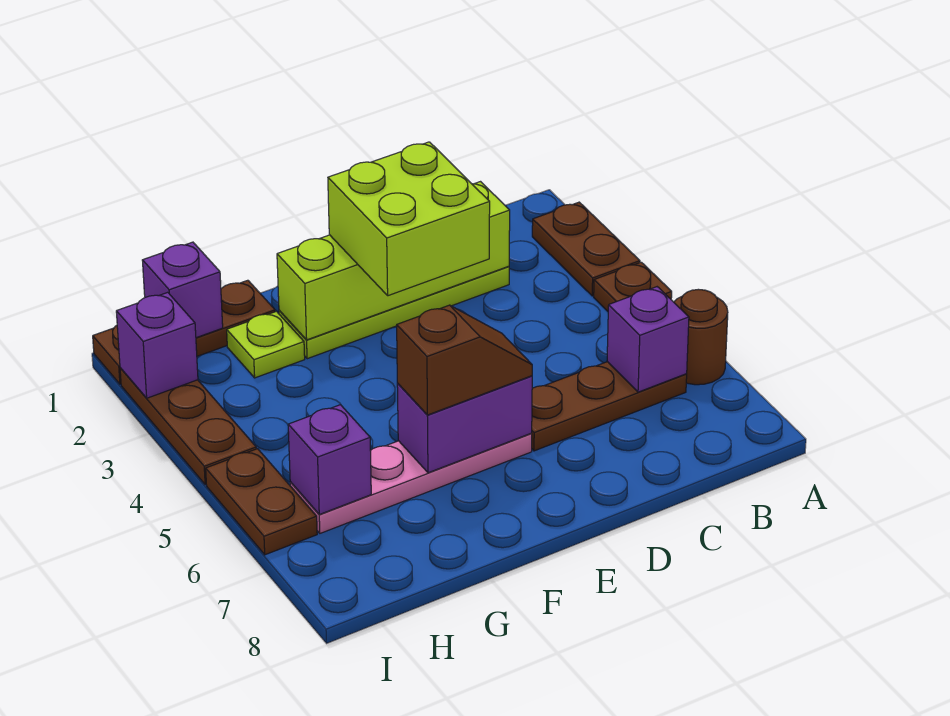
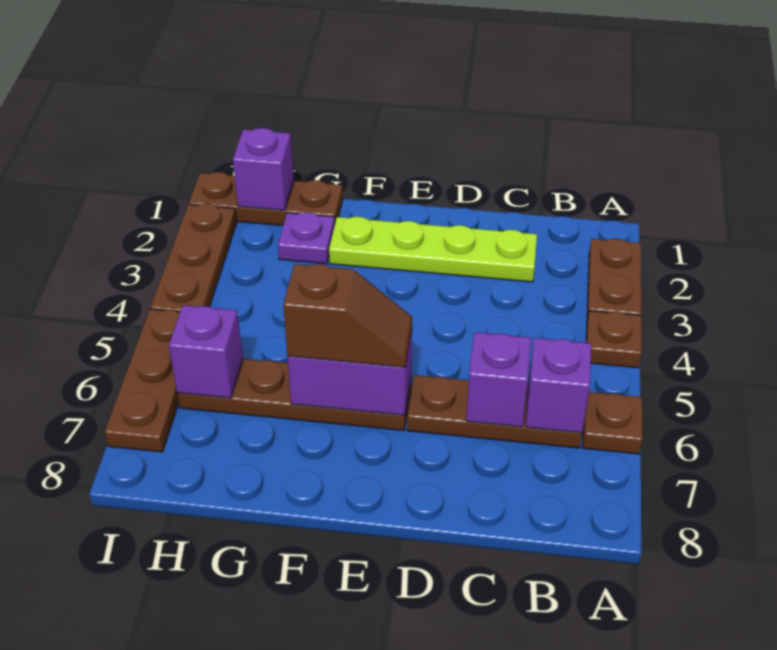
brown 1x1 round brick [674,289,728,385] -> brown 1x1 plate [583,392,642,454]
lime 1x4 brick [277,182,510,340] -> none
lime 2x2 brick [328,142,490,296] -> none
pink 1x4 plate [290,433,532,533] -> brown 1x4 plate [177,359,411,430]
lime 1x1 plate [227,311,305,378] -> purple 1x1 plate [278,212,335,264]
purple 1x1 brick [116,292,198,398] -> purple 1x1 brick moved to [466,332,531,427]
brown 1x2 plate [206,449,317,555] -> brown 1x3 plate [105,309,180,452]

